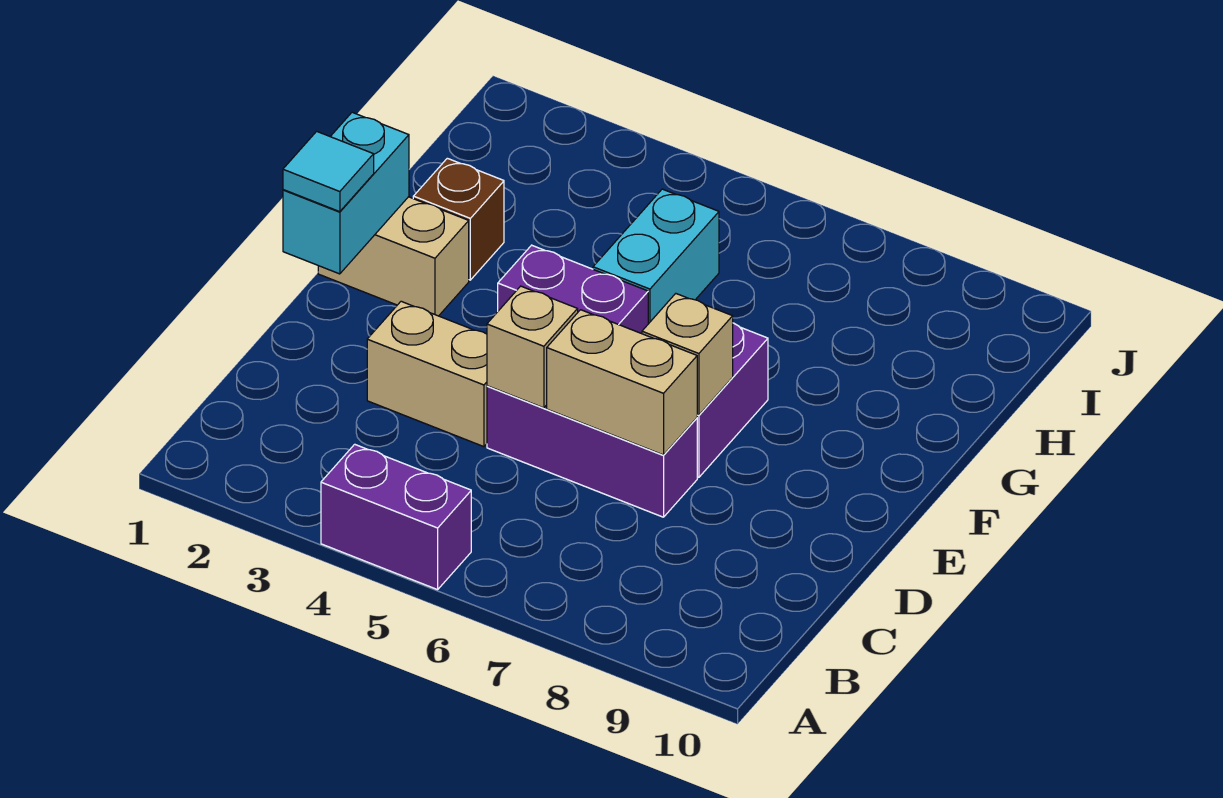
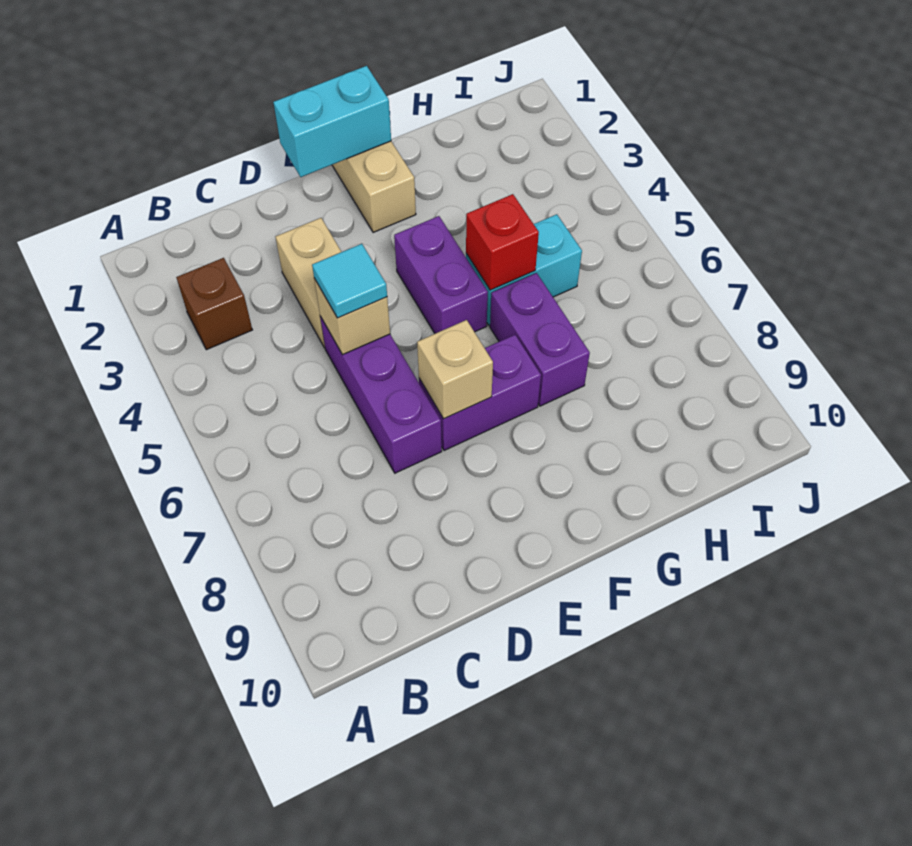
purple 1x2 brick [321,444,471,590] -> purple 1x2 brick moved to [490,273,590,406]
tan 1x2 brick [547,310,697,455] -> none
cyan 1x1 tile [283,131,374,212] -> cyan 1x1 tile moved to [312,244,387,318]
brown 1x1 brick [413,158,504,280] -> brown 1x1 brick moved to [176,258,252,350]
none -> red 1x1 brick [466,194,539,290]

